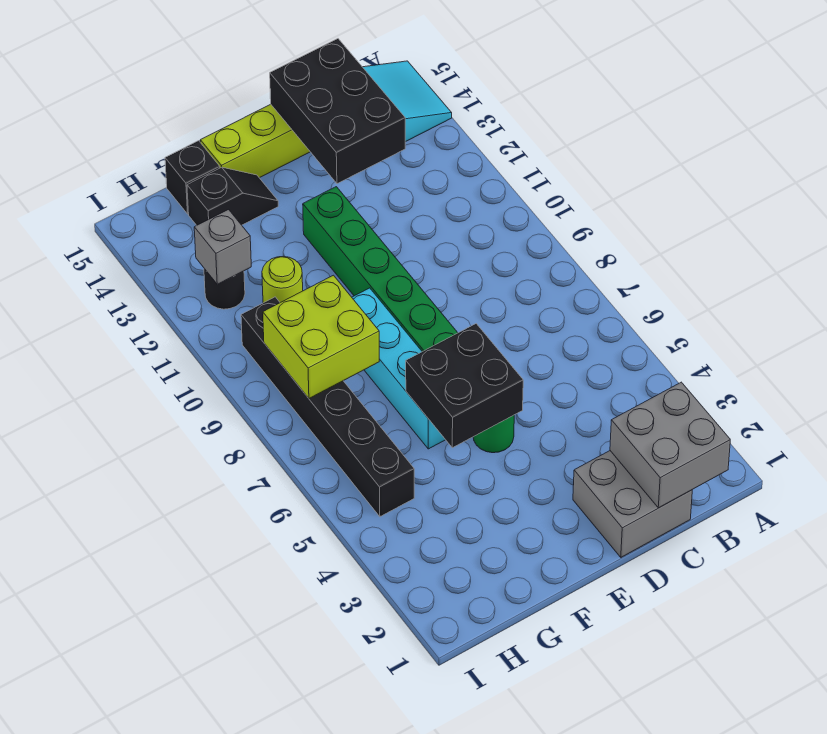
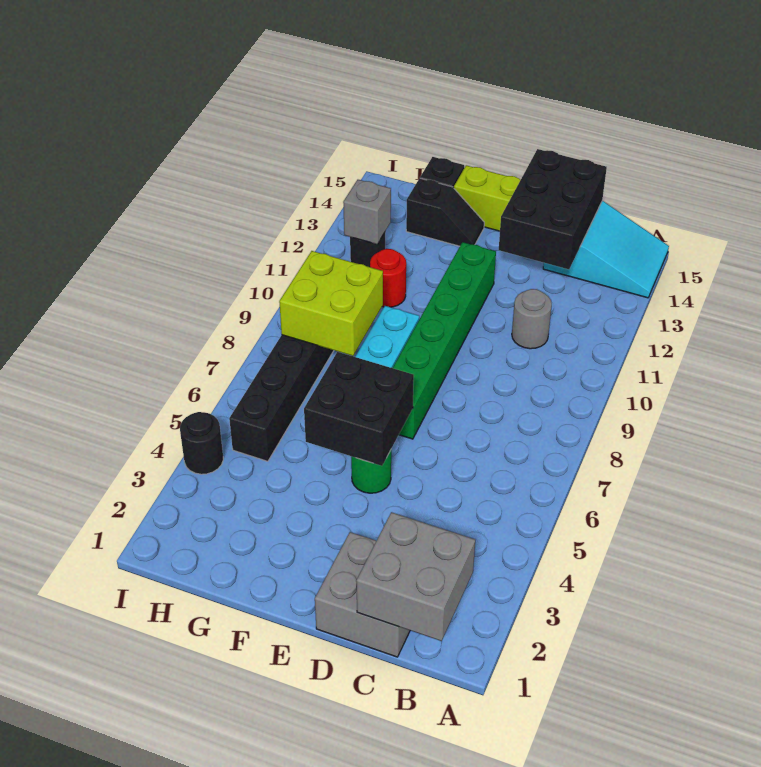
none -> grey 1x1 round brick [512,289,552,349]
lime 1x1 round brick [262,256,303,303] -> red 1x1 round brick [370,249,406,307]
none -> black 1x1 round brick [180,412,223,474]

